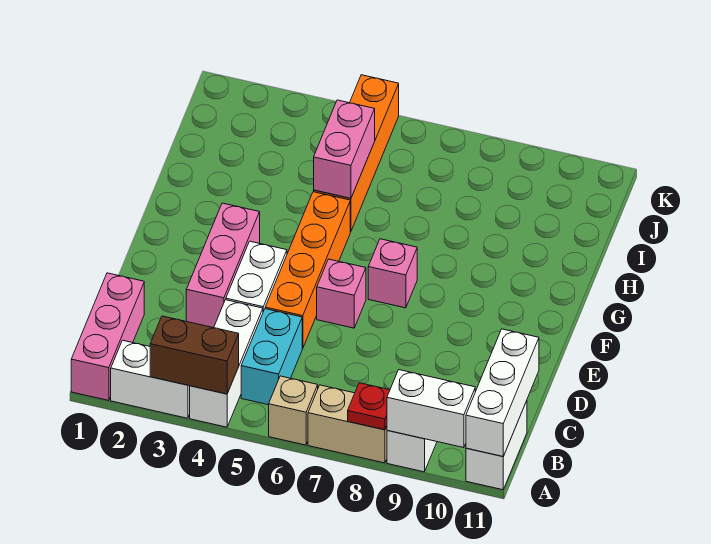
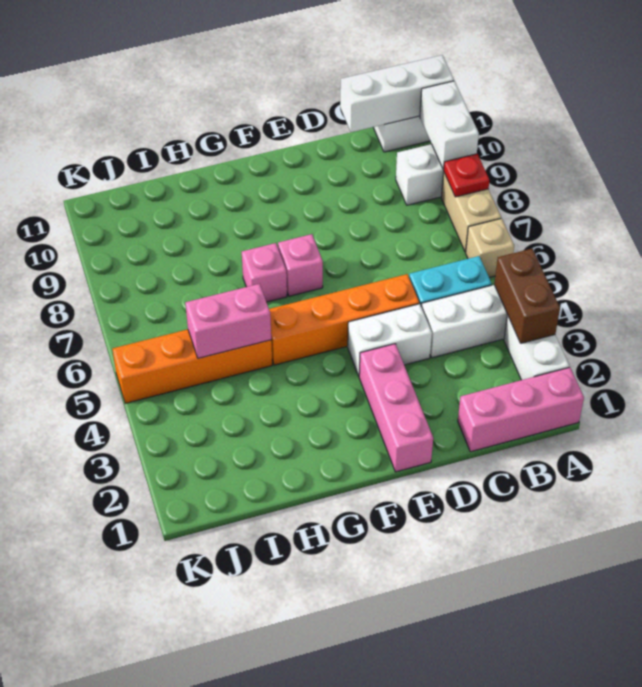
pink 1x3 brick [186,203,260,328] -> pink 1x3 brick turned to [359,344,433,472]
pink 1x1 brick [317,259,366,328] -> pink 1x1 brick moved to [242,243,287,302]

